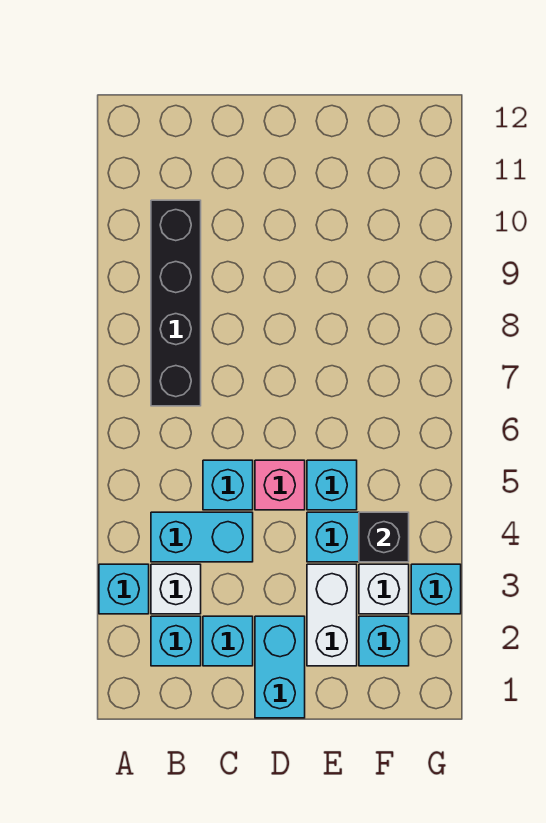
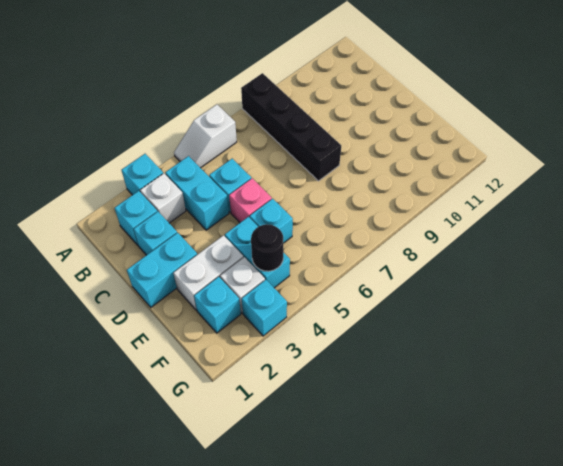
none -> white 1x2 slope [174,105,237,168]
black 1x4 brick [151,200,201,406] -> black 1x4 brick turned to [241,73,341,181]
black 1x1 brick [359,512,409,562] -> black 1x1 round brick [251,224,283,271]

